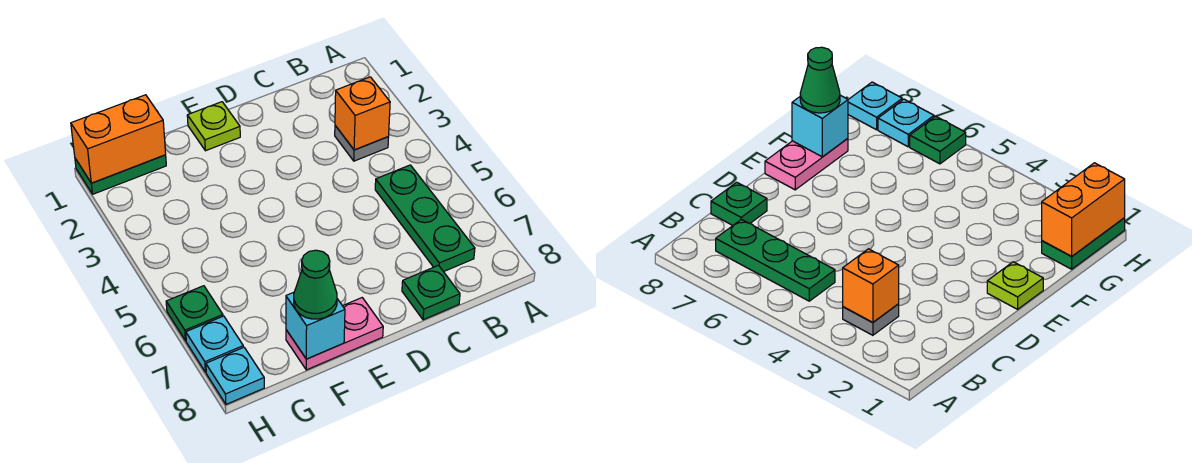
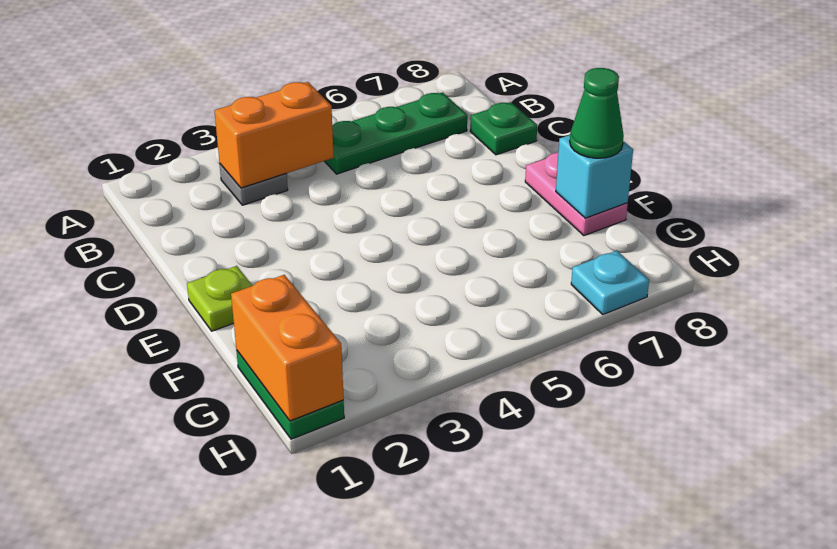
orange 1x1 brick [335,77,390,150] -> orange 1x2 brick [214,82,334,188]
green 1x1 plate [166,286,223,341] -> none
cyan 1x1 plate [206,347,264,404] -> none

